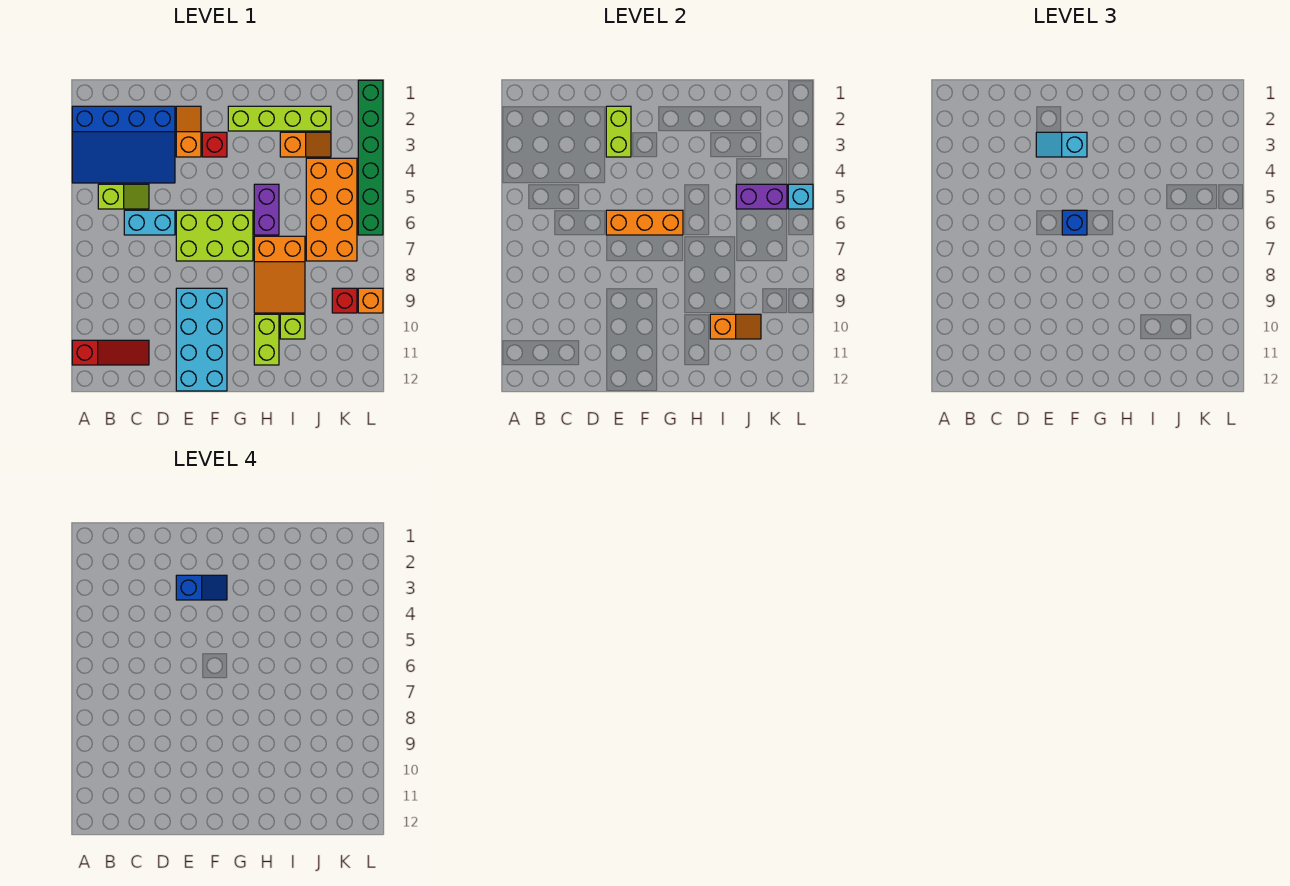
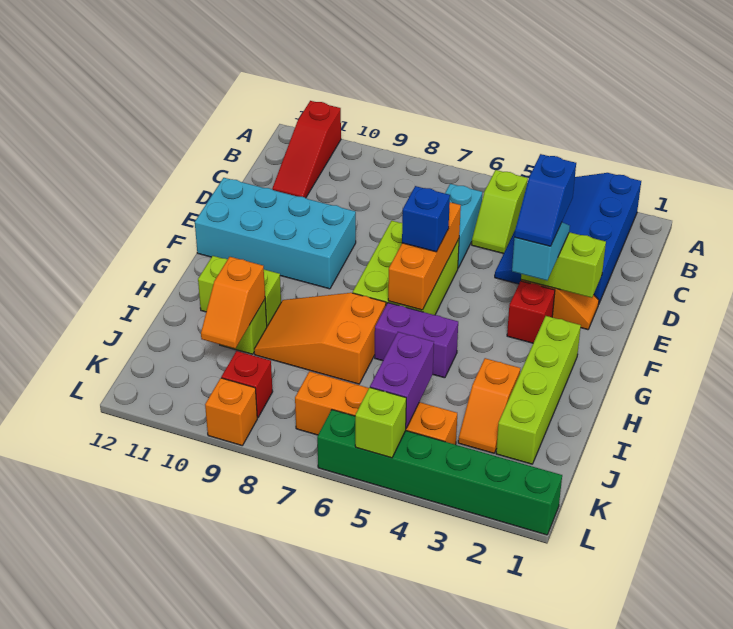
orange 2x4 brick [306,158,357,261] -> orange 1x4 brick [295,371,457,445]
cyan 1x1 brick [788,184,813,209] -> lime 1x1 brick [355,387,406,458]

